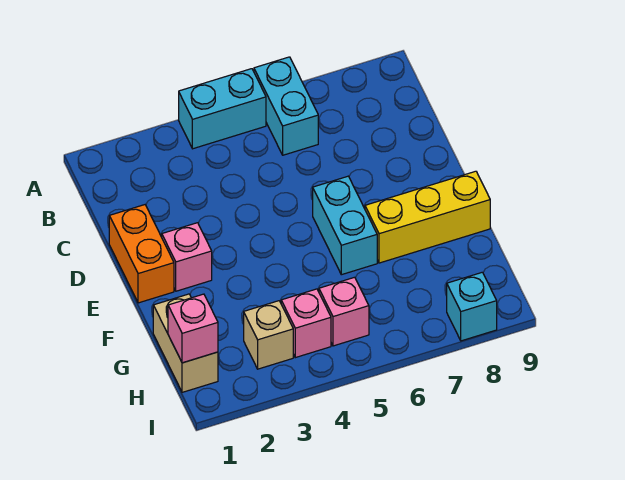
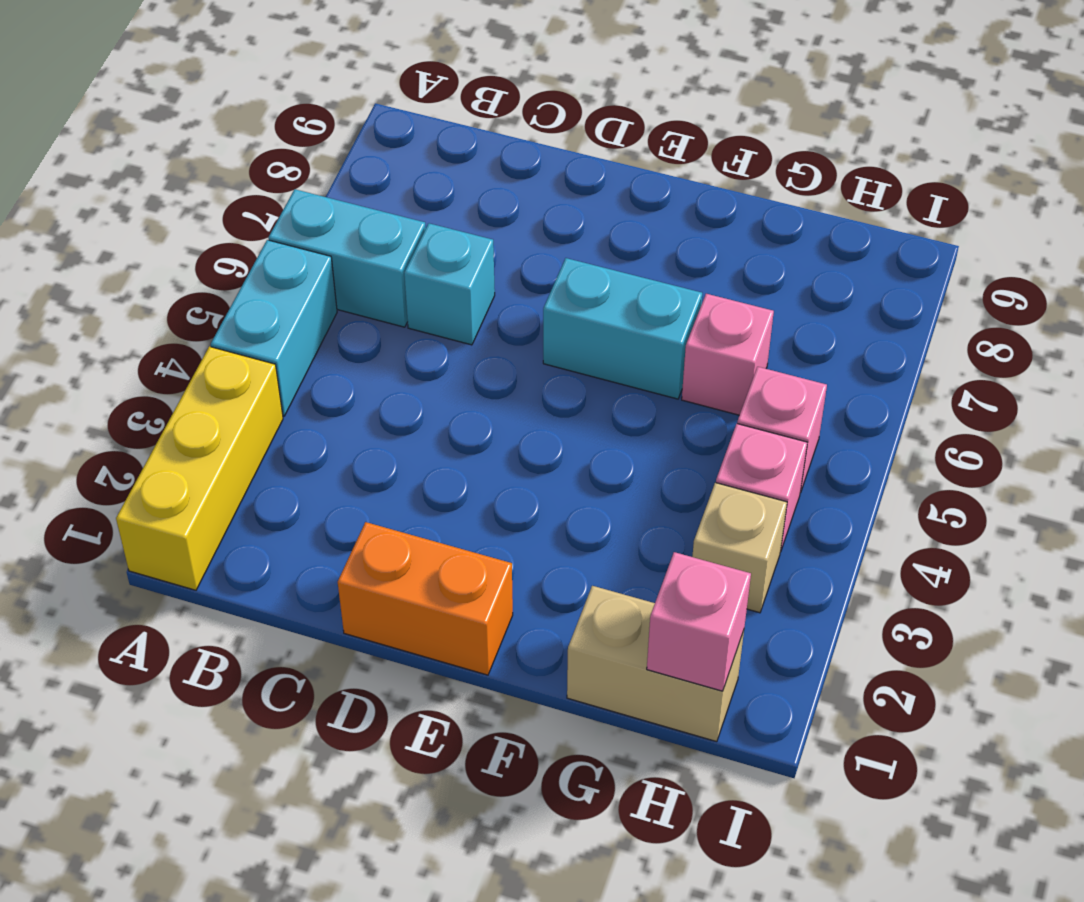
pink 1x1 brick [162,223,212,291] -> pink 1x1 brick moved to [682,294,774,415]
yellow 1x3 brick [365,171,490,263] -> yellow 1x3 brick moved to [116,346,283,590]
cyan 1x1 brick [447,272,497,341] -> cyan 1x1 brick moved to [404,223,495,345]

